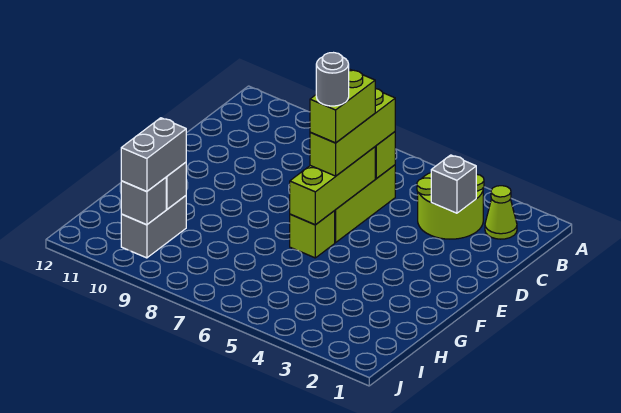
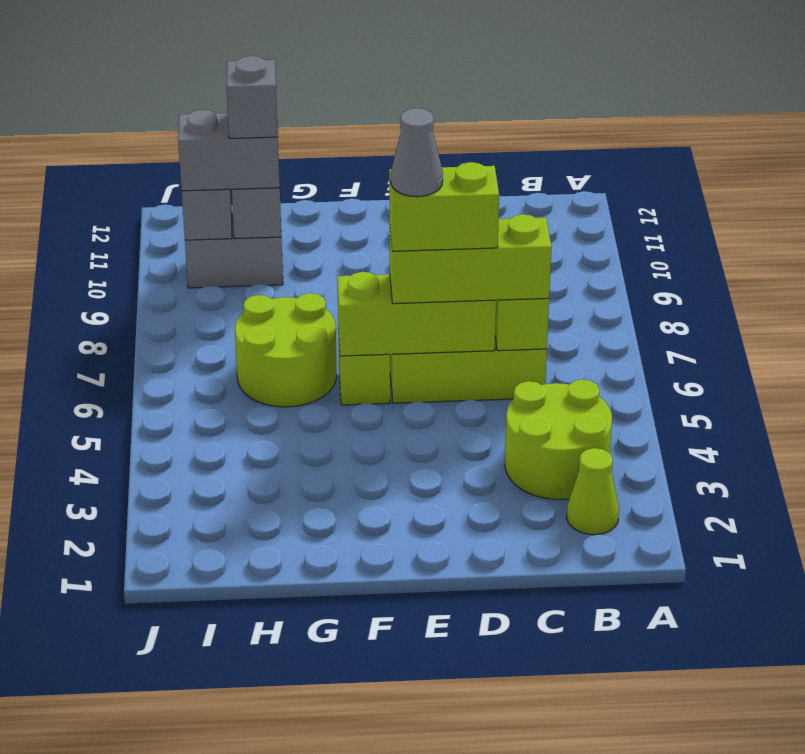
grey 1x1 brick [431,155,476,213] -> grey 1x1 brick moved to [227,56,278,139]
grey 1x1 round brick [316,53,349,106] -> grey 1x1 cone [391,108,443,197]
none -> lime 2x2 round brick [235,293,337,407]

